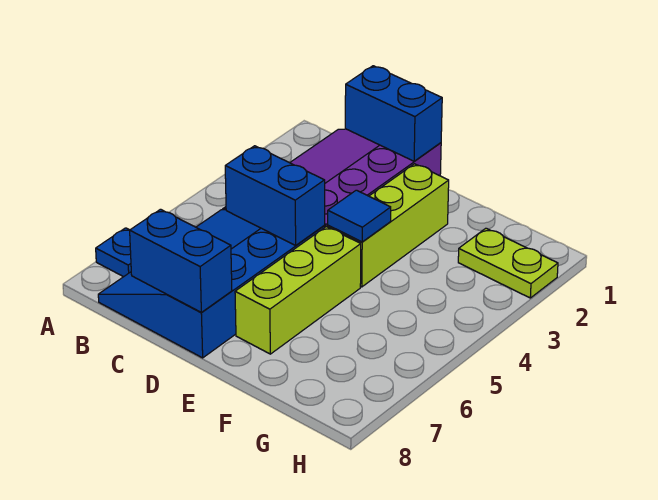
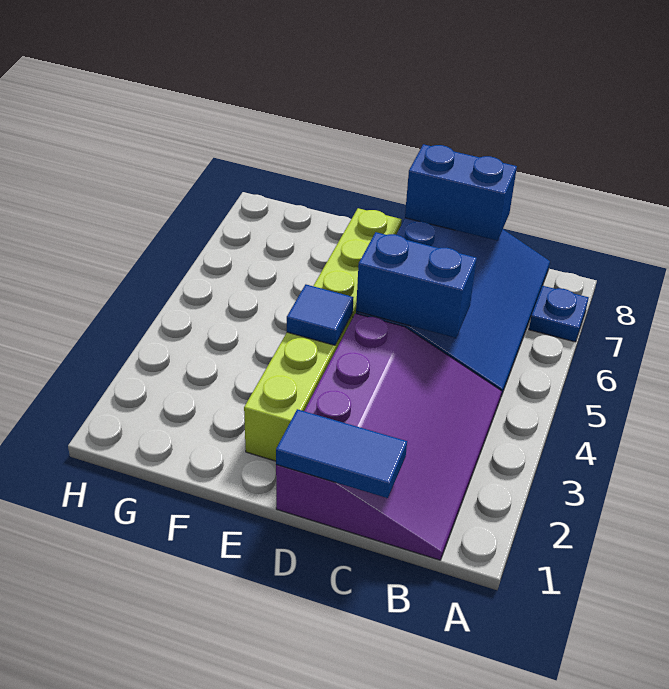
blue 1x2 brick [345,66,442,161] -> blue 1x2 tile [276,409,407,498]
lime 1x2 plate [458,228,558,298] -> none

